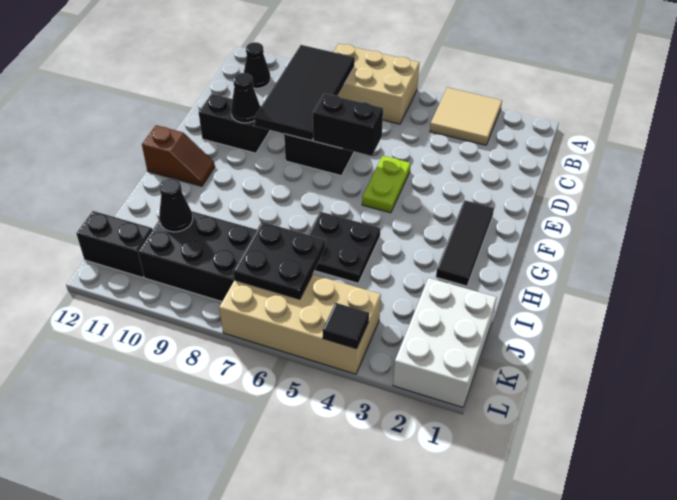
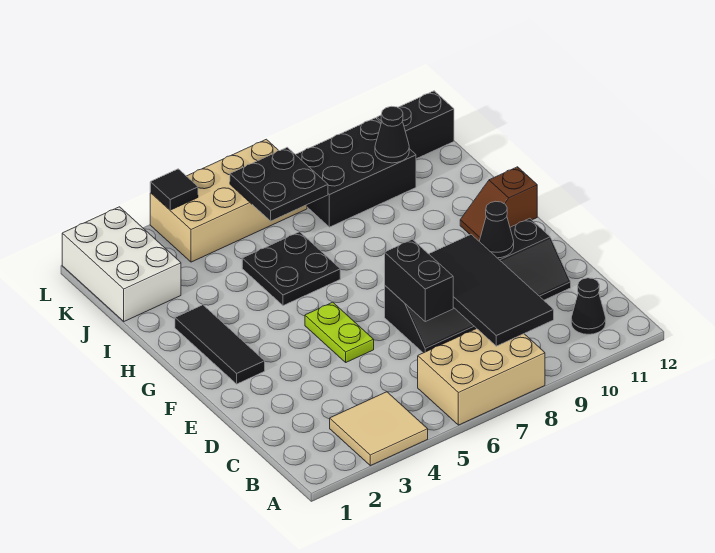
black 1x2 brick [313,94,383,156] -> black 1x2 brick turned to [385,239,453,322]

